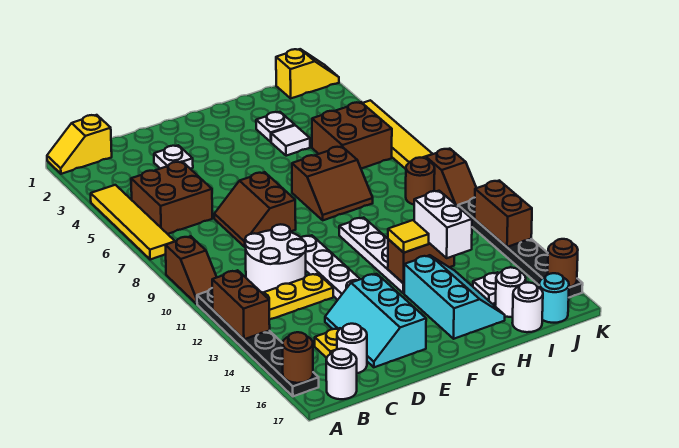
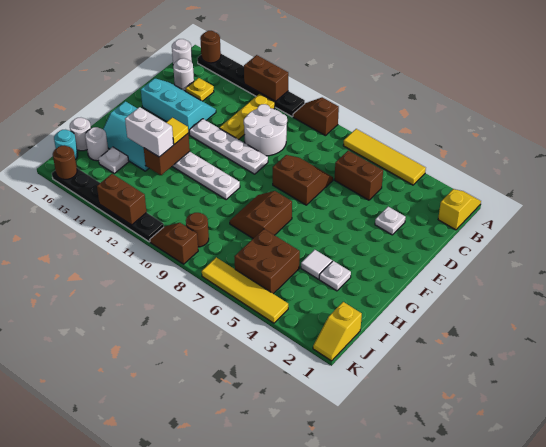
brown 2x2 brick [131,162,212,234] -> brown 1x2 brick [335,151,383,200]

